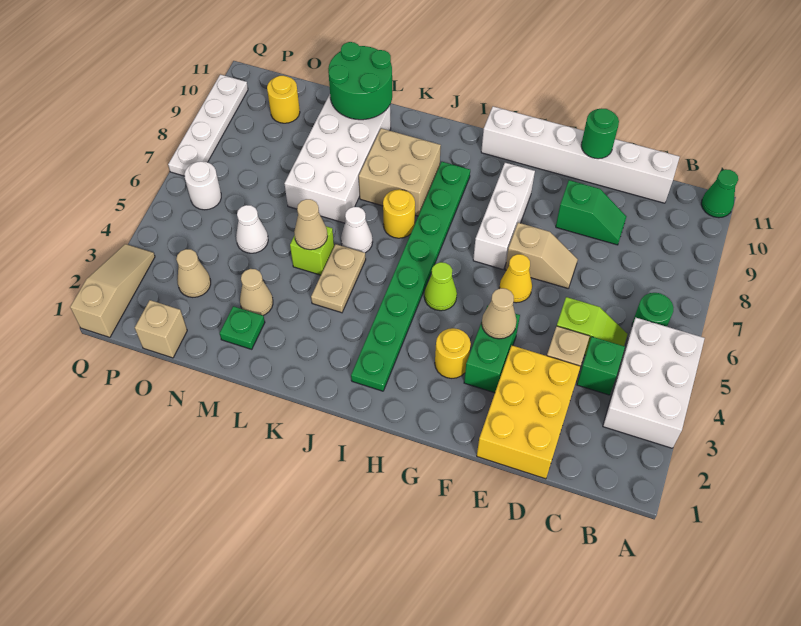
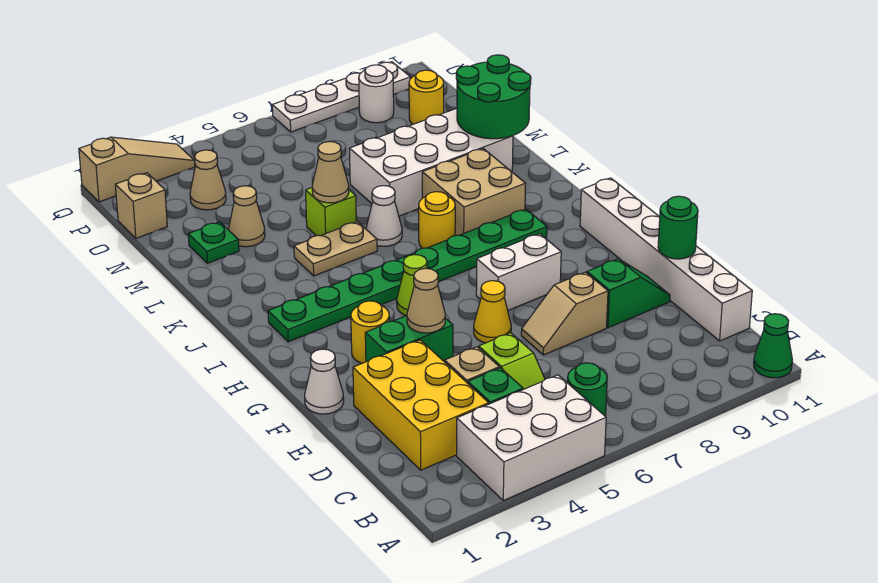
yellow 2x3 brick [477,346,580,479] -> yellow 2x3 brick turned to [353,340,489,470]
green 1x2 slope [556,180,627,245] -> green 1x2 slope turned to [587,259,670,328]
tan 1x2 slope [505,223,578,288] -> tan 1x2 slope turned to [521,272,608,355]
white 1x3 brick [473,163,535,269] -> white 1x2 brick [476,234,561,310]
white 1x1 cone [236,205,268,253] -> white 1x1 cone moved to [305,349,344,414]
white 1x1 round brick [184,161,221,210] -> white 1x1 round brick moved to [359,65,394,123]

